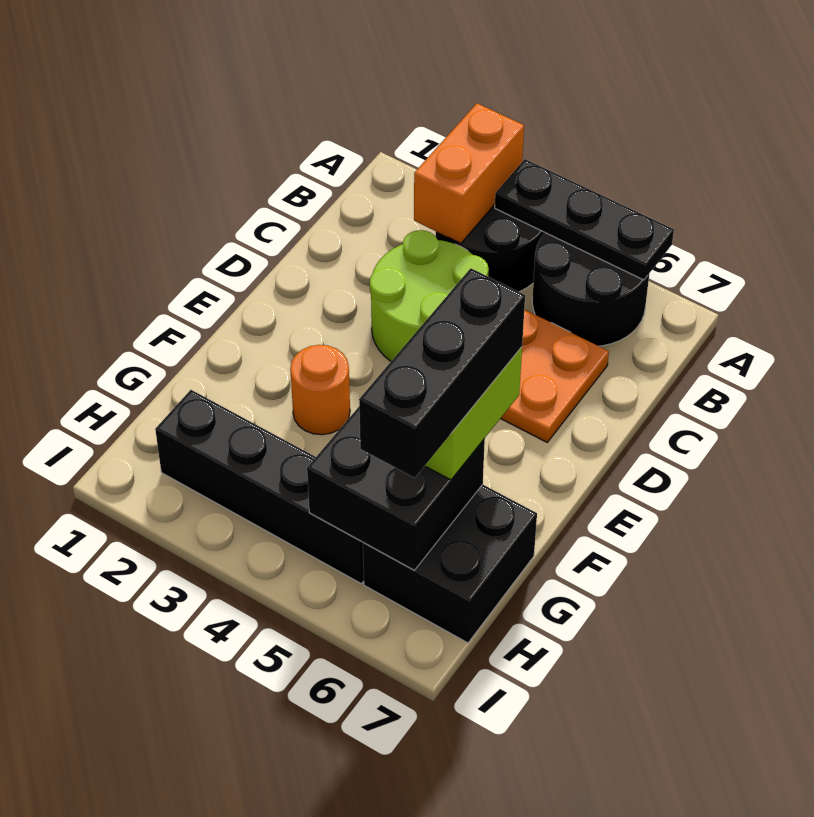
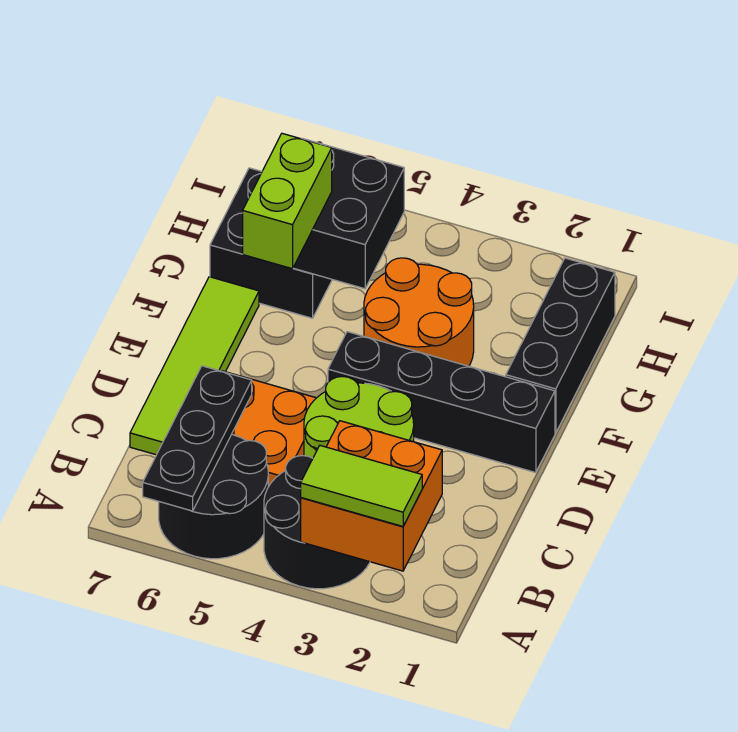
none -> lime 1x2 tile [301,446,422,526]
orange 1x2 brick [414,103,524,244] -> orange 2x2 brick [301,421,442,571]
black 1x3 plate [495,159,674,280] -> black 1x3 plate turned to [143,366,252,511]
none -> lime 1x4 tile [130,277,259,455]
orange 1x1 round brick [290,345,350,435] -> orange 2x2 round brick [364,258,474,366]
black 1x3 brick [359,268,525,478] -> black 1x3 brick moved to [506,258,615,433]
black 1x4 brick [155,390,364,583] -> black 1x4 brick moved to [328,332,555,473]

